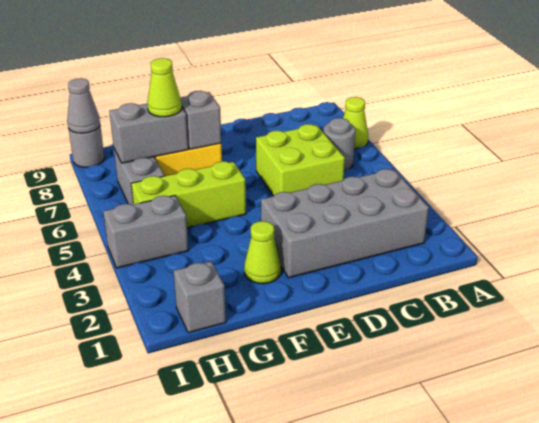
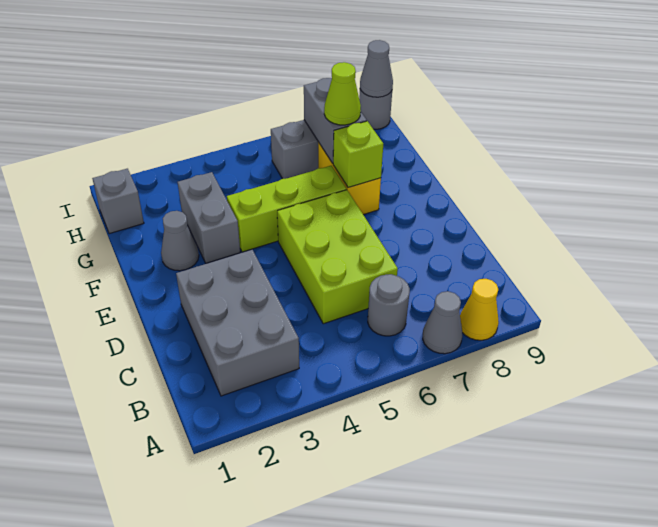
lime 1x1 cone [343,97,368,149] -> grey 1x1 cone [423,291,462,354]
none -> yellow 1x1 cone [460,279,499,340]
grey 2x4 brick [261,169,429,278] -> grey 2x3 brick [176,250,299,396]
lime 2x2 brick [256,124,345,196] -> lime 2x3 brick [277,190,398,324]
lime 1x1 cone [244,221,281,284] -> grey 1x1 cone [161,211,199,271]
lime 1x3 brick [131,161,246,228] -> lime 1x3 brick turned to [227,166,346,252]
grey 1x1 brick [180,91,221,149] -> lime 1x1 brick [333,121,383,188]
grey 1x2 brick [103,196,189,268] -> grey 1x2 brick moved to [178,172,240,263]

